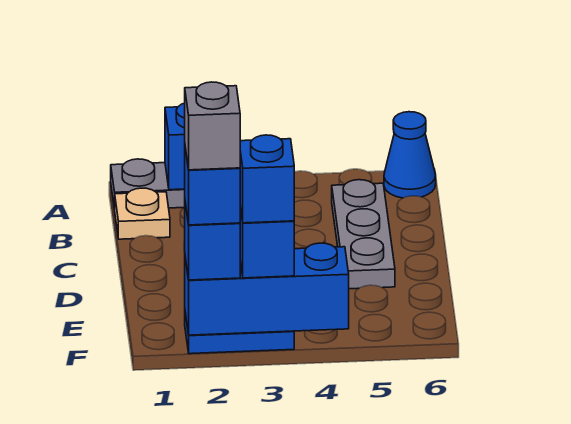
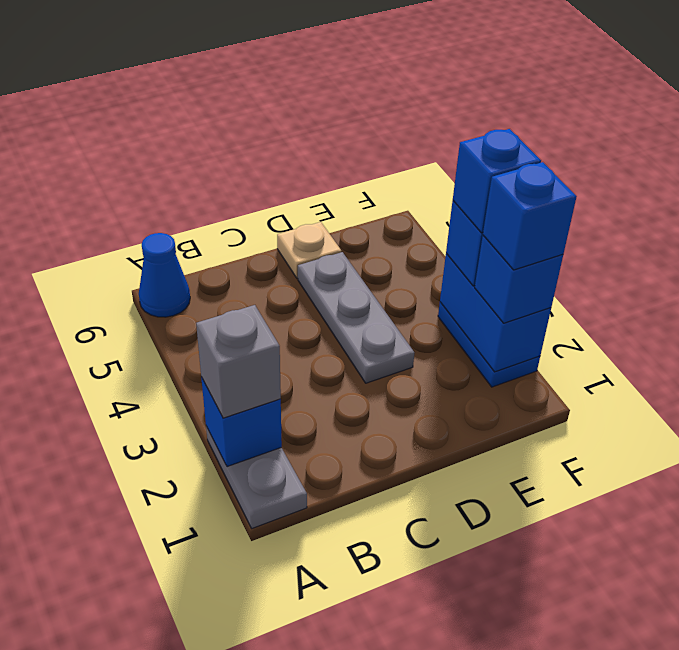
tan 1x1 plate [115,188,170,239] -> tan 1x1 plate moved to [277,222,341,278]
grey 1x3 plate [332,180,395,289] -> grey 1x3 plate turned to [298,252,414,383]
blue 1x3 brick [185,243,349,335] -> blue 1x2 brick [440,253,551,372]
grey 1x1 brick [185,82,240,170] -> grey 1x1 brick moved to [196,305,281,418]

